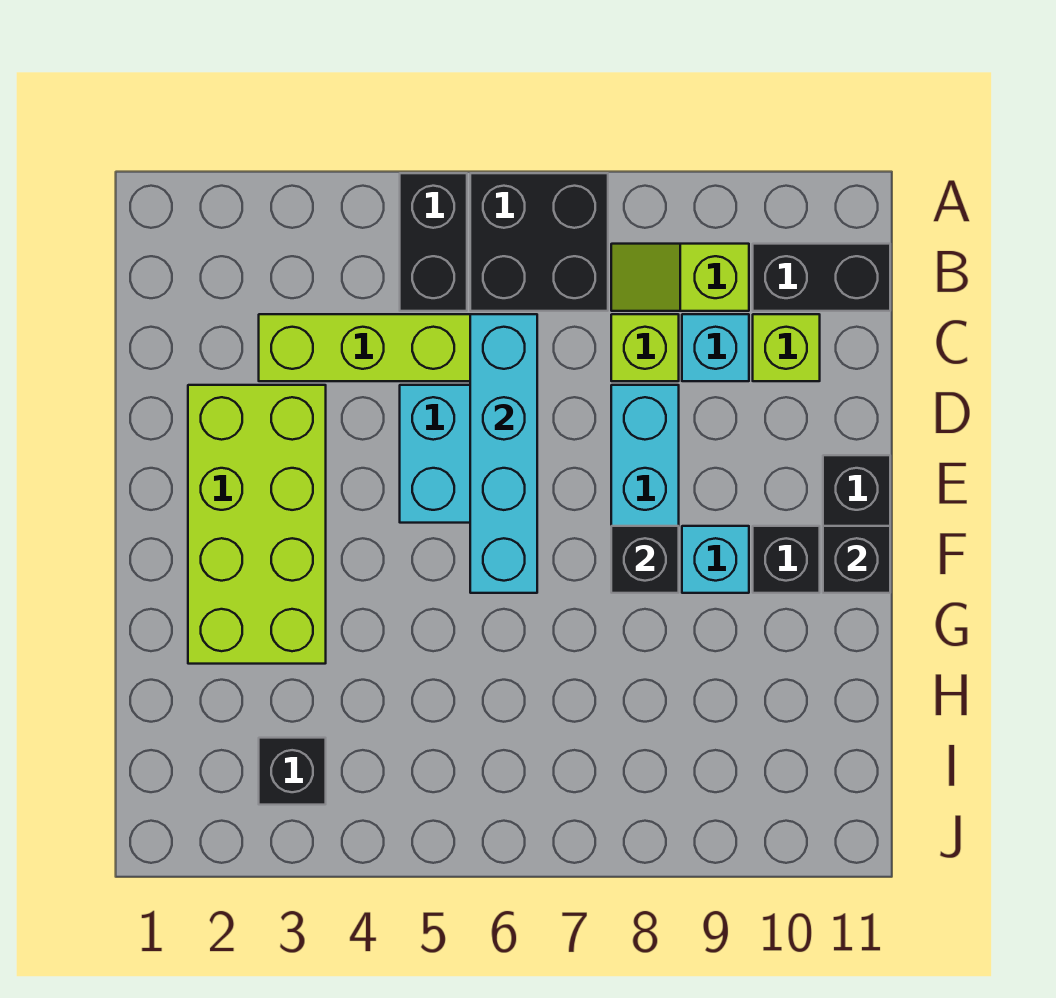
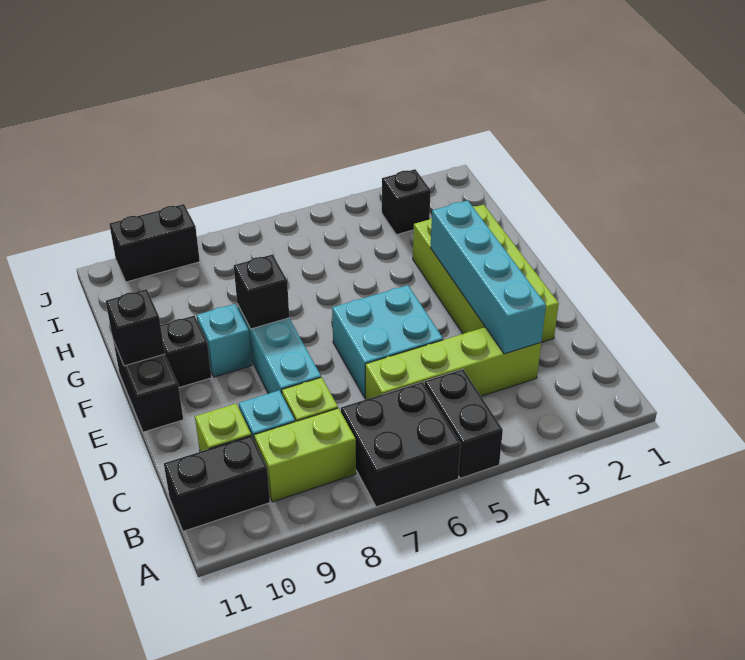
lime 1x2 slope [611,244,749,311] -> lime 1x2 brick [254,408,356,502]
cyan 1x4 brick [470,314,537,593] -> cyan 1x4 brick moved to [431,200,546,354]
none -> black 1x2 brick [110,204,200,282]

